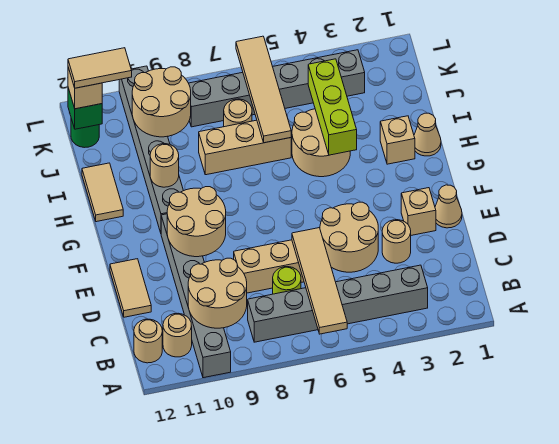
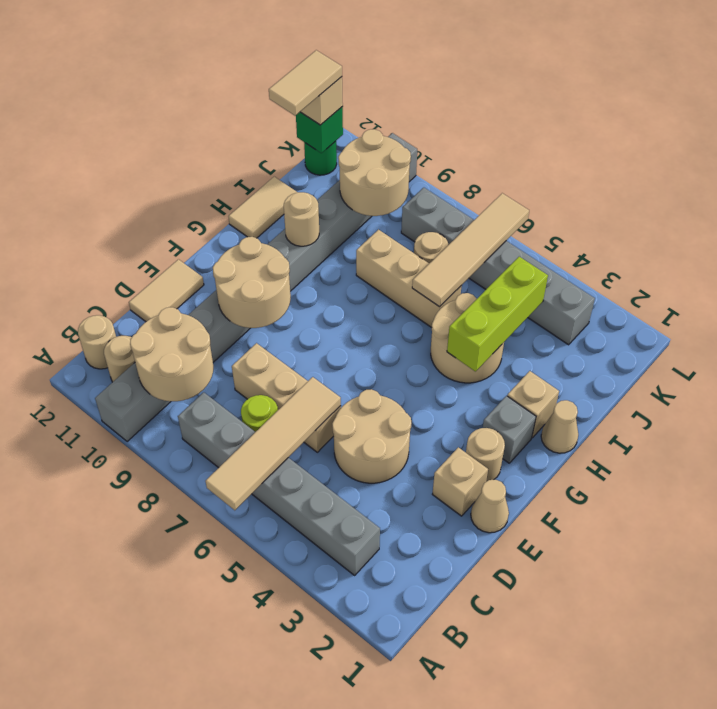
tan 1x1 round brick [382,220,411,263] -> tan 1x1 round brick moved to [466,428,505,482]
none -> grey 1x1 brick [483,396,536,463]
tan 1x2 tile [68,48,132,88] -> tan 1x2 tile turned to [269,50,342,116]

